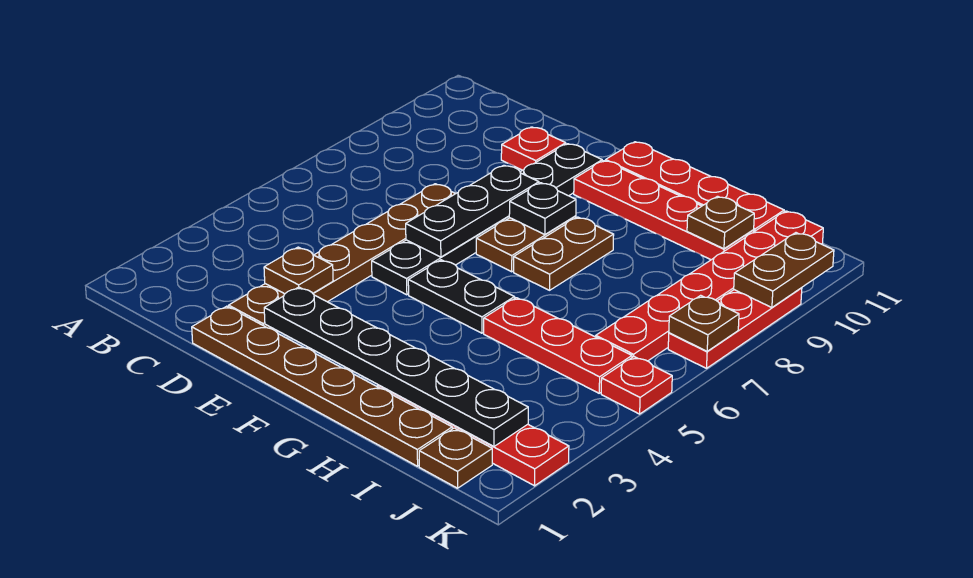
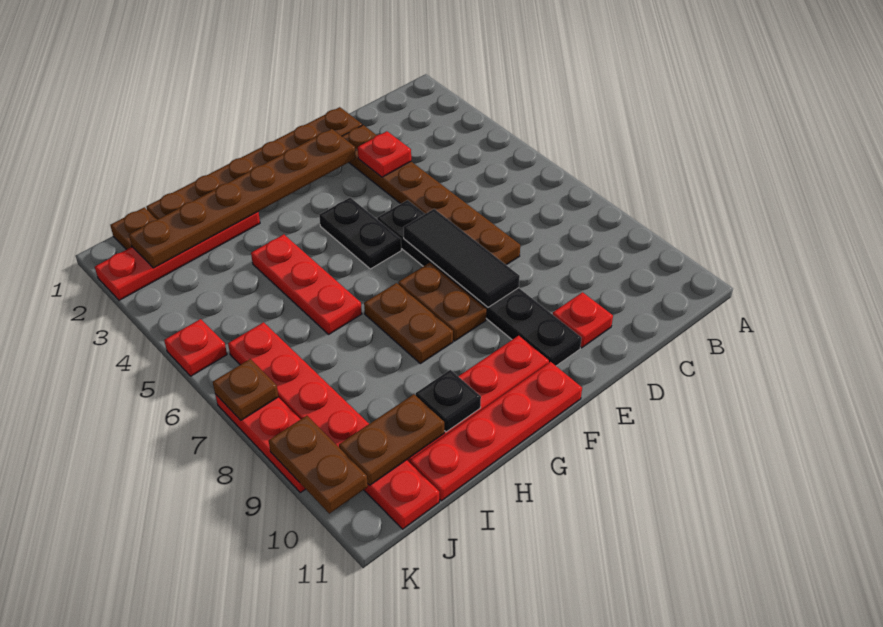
brown 1x1 plate [264,247,333,294] -> red 1x1 plate [358,131,411,177]
black 1x6 plate [264,287,528,446] -> brown 1x6 plate [129,129,356,268]
black 1x3 plate [406,165,539,257] -> black 1x3 tile [403,209,520,307]
black 1x2 plate [408,260,515,333] -> black 1x2 plate turned to [319,198,401,269]
black 1x1 plate [509,183,576,235] -> black 1x1 plate moved to [416,370,481,432]
red 1x3 plate [484,298,632,393] -> red 1x3 plate turned to [251,234,362,334]
brown 1x1 plate [687,196,754,249] -> brown 1x2 plate [339,394,444,485]

